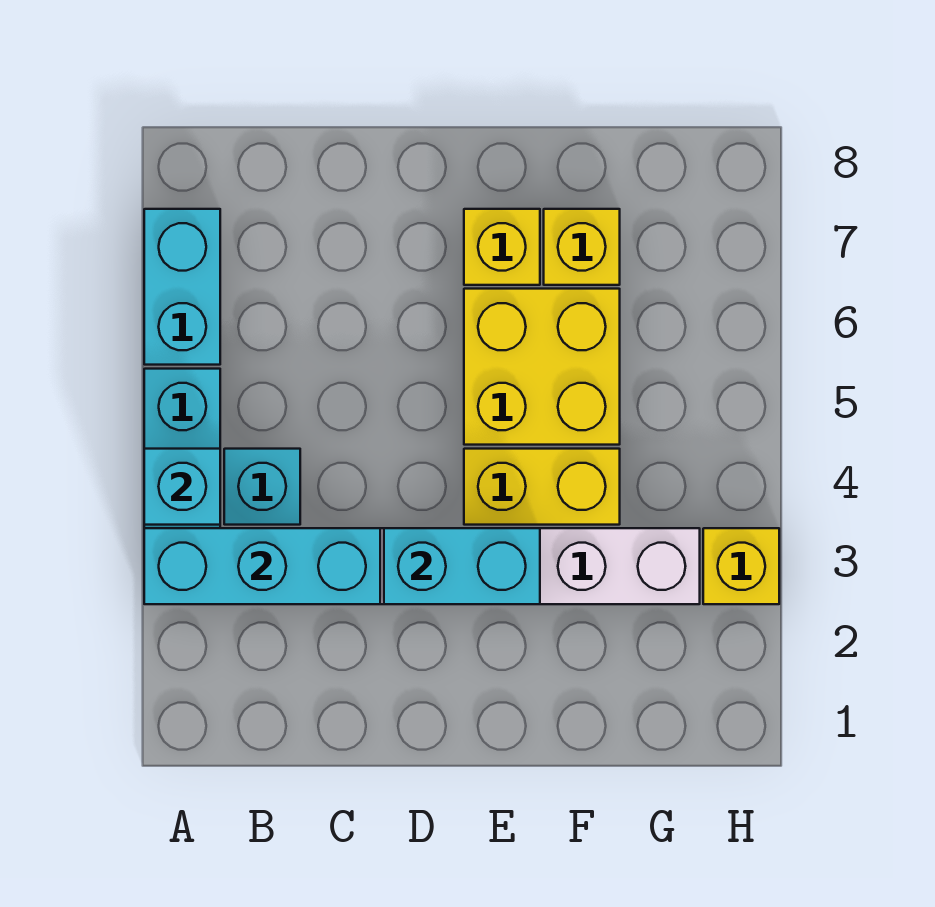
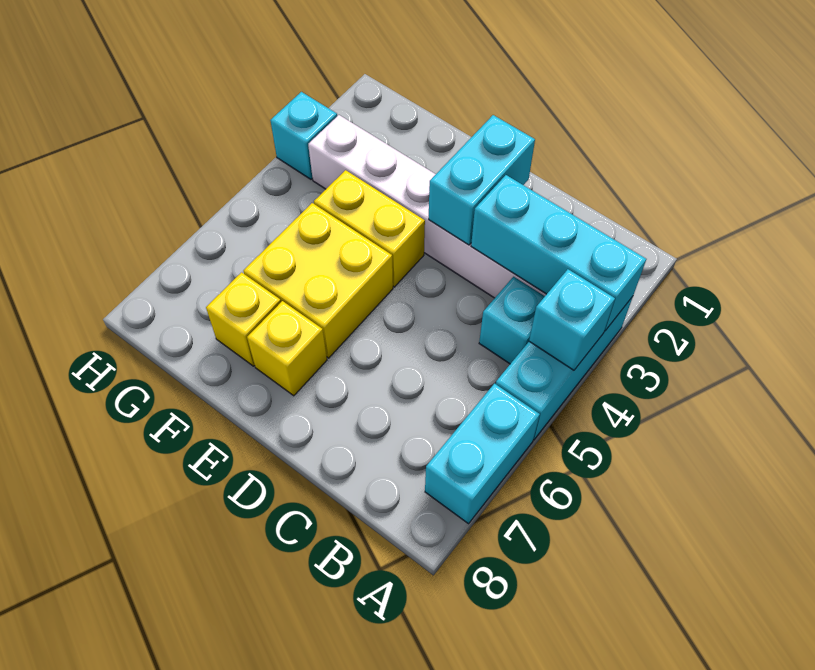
cyan 1x2 brick [384,528,540,604] -> cyan 1x2 brick turned to [429,115,535,245]
yellow 1x1 brick [703,528,779,604] -> cyan 1x1 brick [270,92,337,179]

